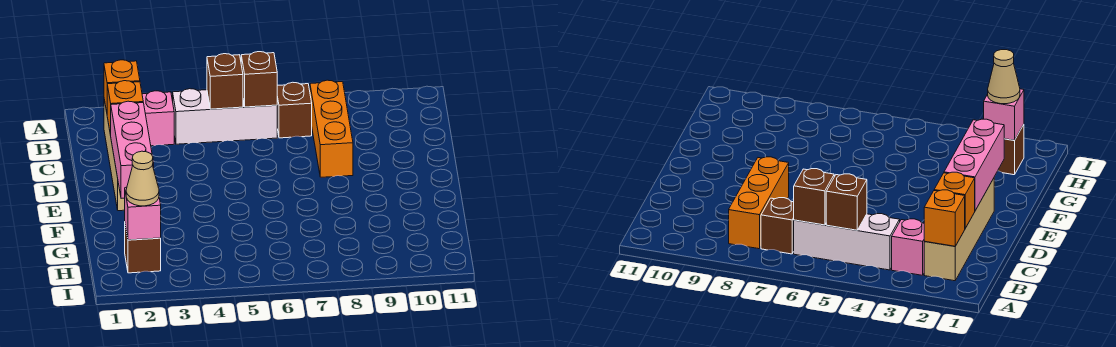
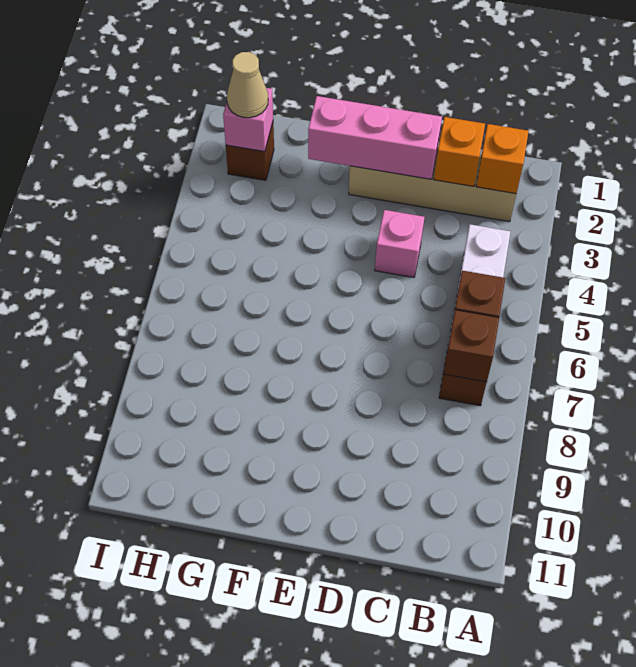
pink 1x1 brick [142,91,174,146] -> pink 1x1 brick moved to [375,210,424,277]
brown 1x1 brick [207,54,243,109] -> brown 1x1 brick moved to [444,310,499,382]
orange 1x3 brick [310,80,353,177] -> none

